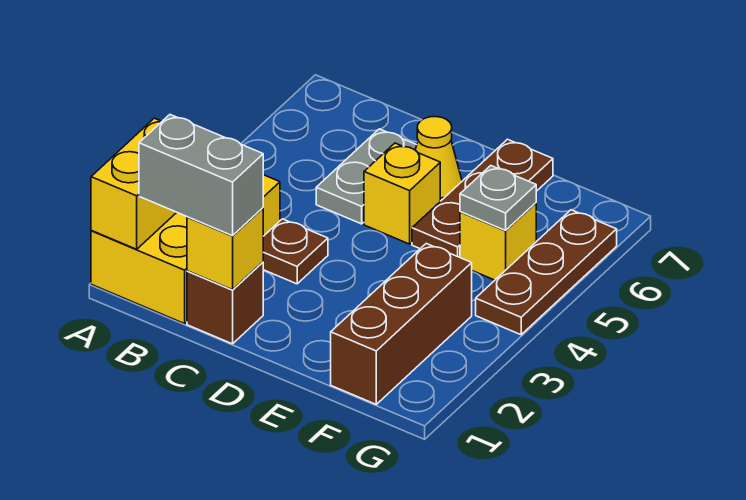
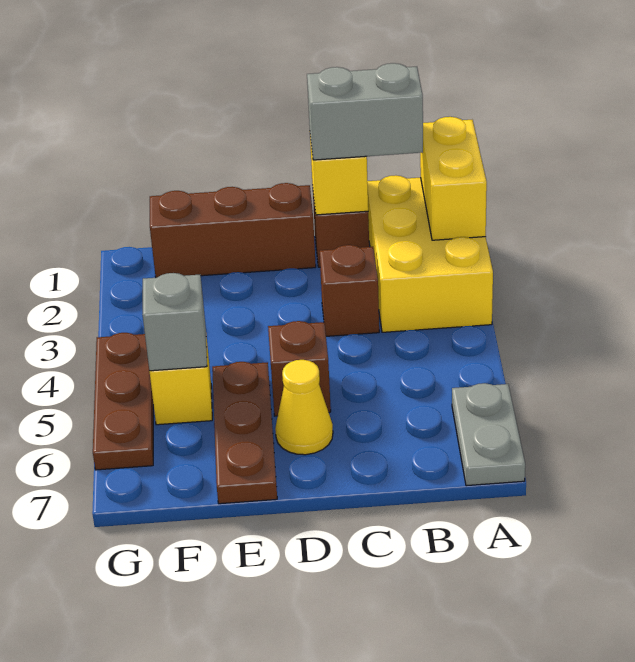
brown 1x1 plate [263,219,328,284] -> brown 1x1 brick [320,245,379,336]
grey 1x2 plate [316,129,417,224] -> grey 1x2 plate moved to [452,383,525,486]
yellow 1x1 brick [364,143,440,244] -> brown 1x1 brick [268,321,331,416]
brown 1x3 brick [331,244,472,404] -> brown 1x3 brick turned to [150,183,316,278]
grey 1x1 plate [460,166,536,230] -> grey 1x1 brick [142,273,207,371]

